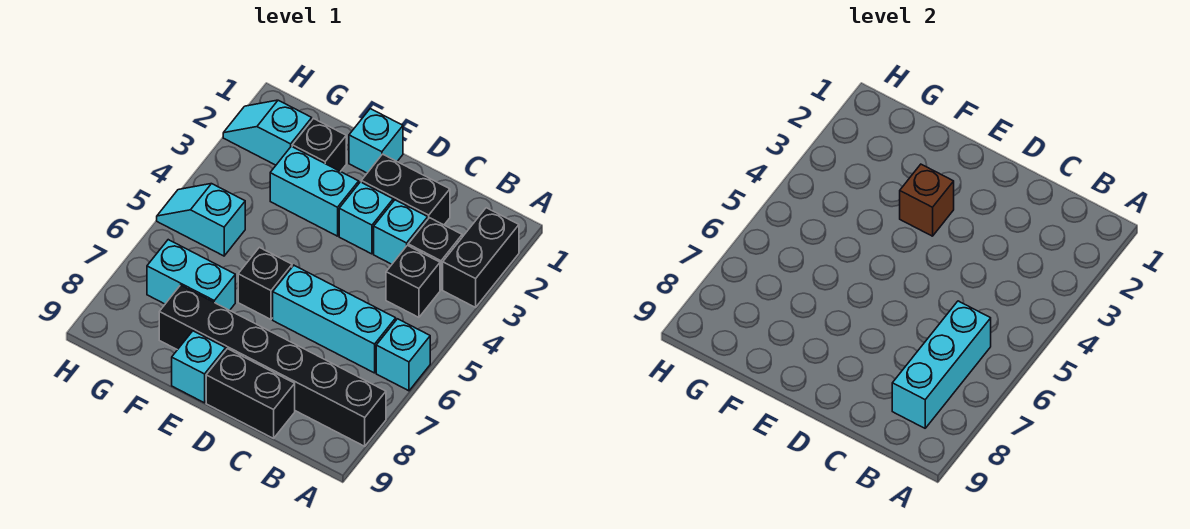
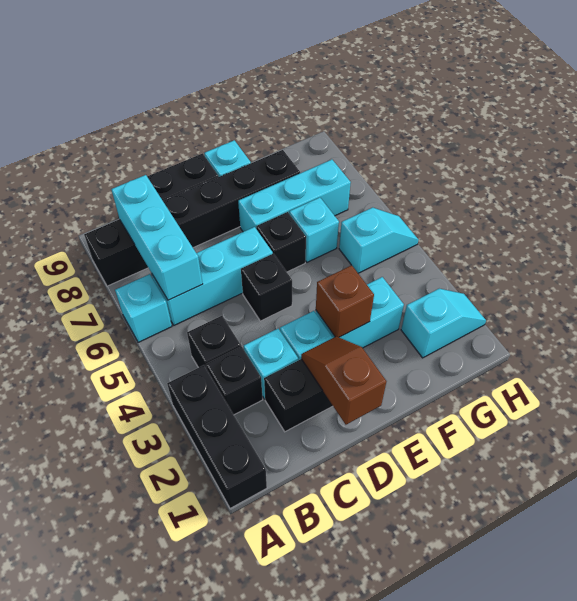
black 1x2 brick [443,208,519,307] -> black 1x3 brick [167,365,267,508]
none -> brown 1x2 slope [301,336,386,425]
cyan 1x1 brick [349,109,403,173] -> cyan 1x1 brick moved to [289,197,339,262]
black 1x1 brick [292,119,346,172] -> black 1x1 brick moved to [241,254,292,321]
cyan 1x2 brick [147,240,235,310] -> cyan 1x3 brick [238,160,351,232]

